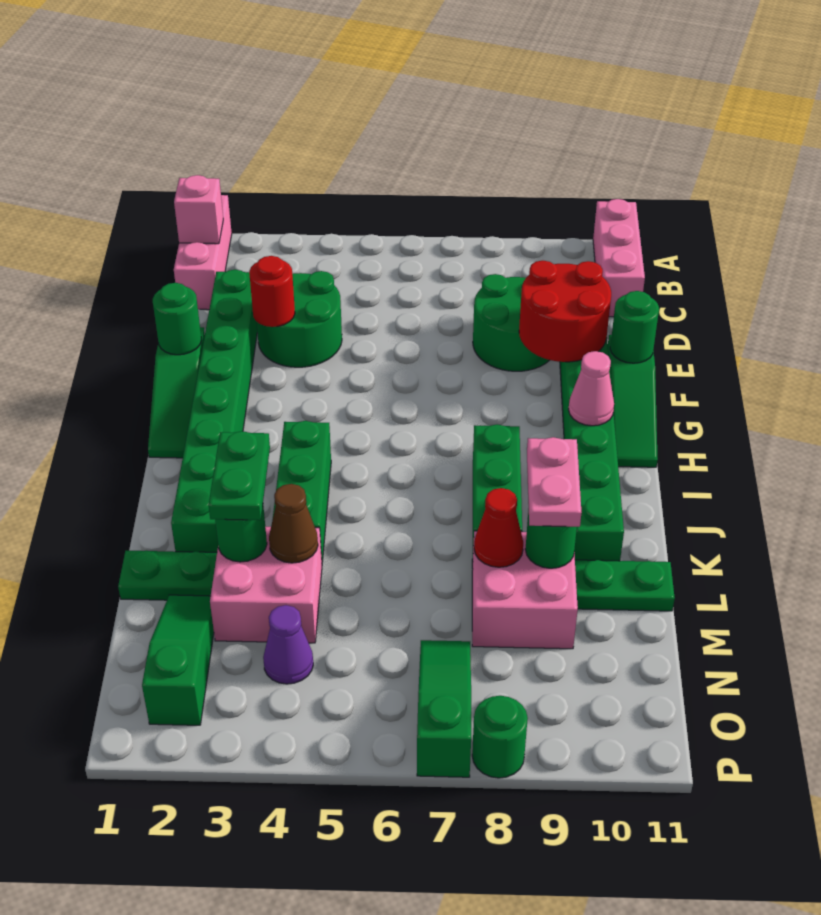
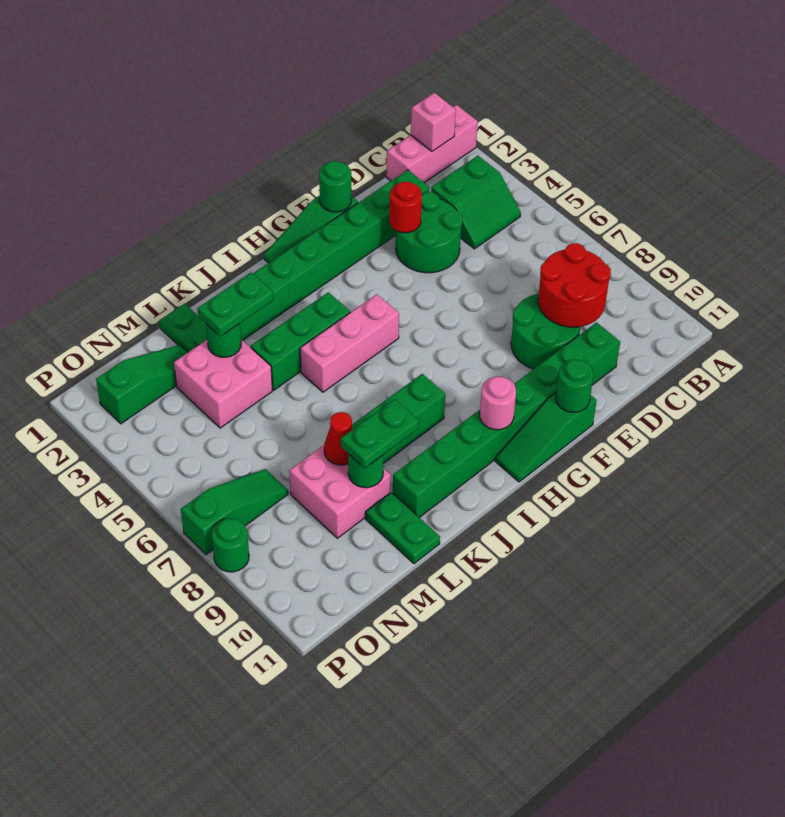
pink 1x3 brick [593,199,645,317] -> pink 1x3 brick moved to [300,294,399,392]
none -> green 2x2 slope [431,156,521,249]
red 2x2 round brick [519,261,611,362] -> red 2x2 round brick moved to [538,243,611,327]
pink 1x1 cone [568,351,614,426] -> pink 1x1 round brick [480,377,516,430]
pink 1x2 plate [527,437,582,527] -> green 1x2 plate [341,399,419,468]
brown 1x1 cone [269,484,318,563] -> none
purple 1x1 cone [263,605,313,684] -> none

